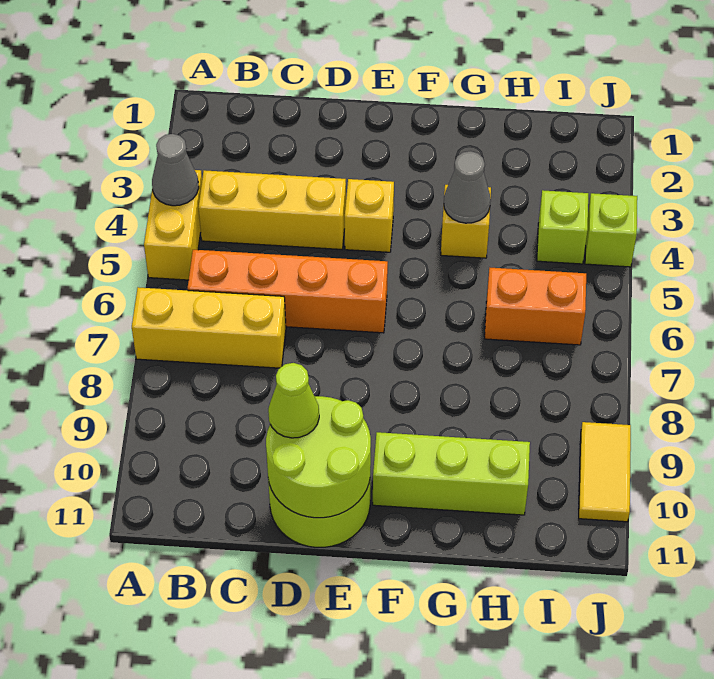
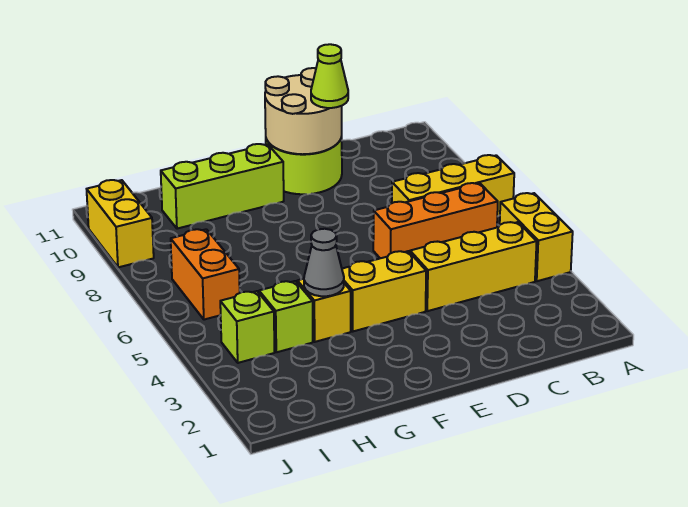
grey 1x1 cone [152,134,199,206] -> none
orange 1x4 brick [188,250,388,333] -> orange 1x3 brick [373,183,498,258]
lime 2x2 round brick [266,396,371,518] -> tan 2x2 round brick [265,68,342,154]
yellow 1x1 brick [345,179,394,252] -> yellow 1x2 brick [342,251,426,331]
orange 1x2 brick [485,268,586,345] -> orange 1x2 brick turned to [171,229,240,320]
lime 1x1 brick [585,193,637,267] -> lime 1x1 brick moved to [259,281,313,352]
yellow 1x2 tile [579,422,631,522] -> yellow 1x2 brick [87,180,154,267]

